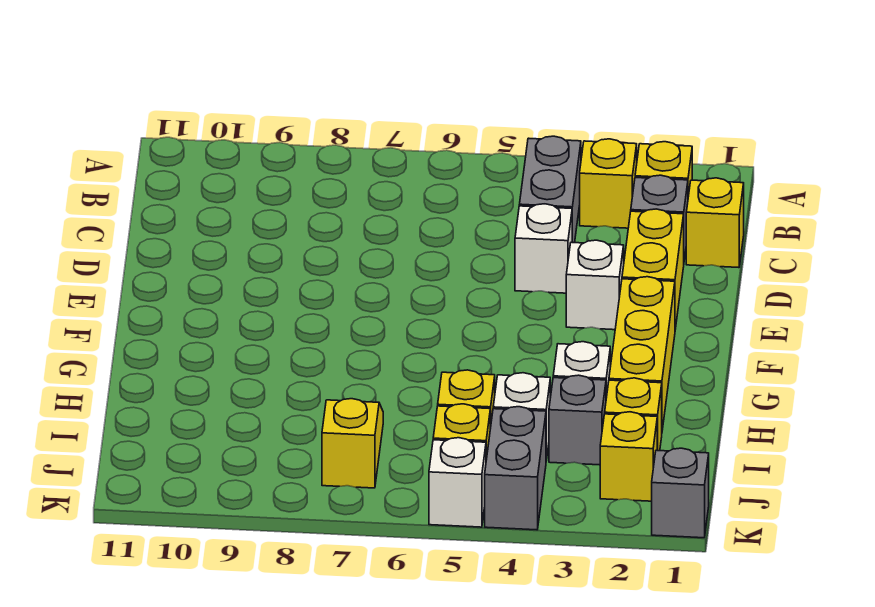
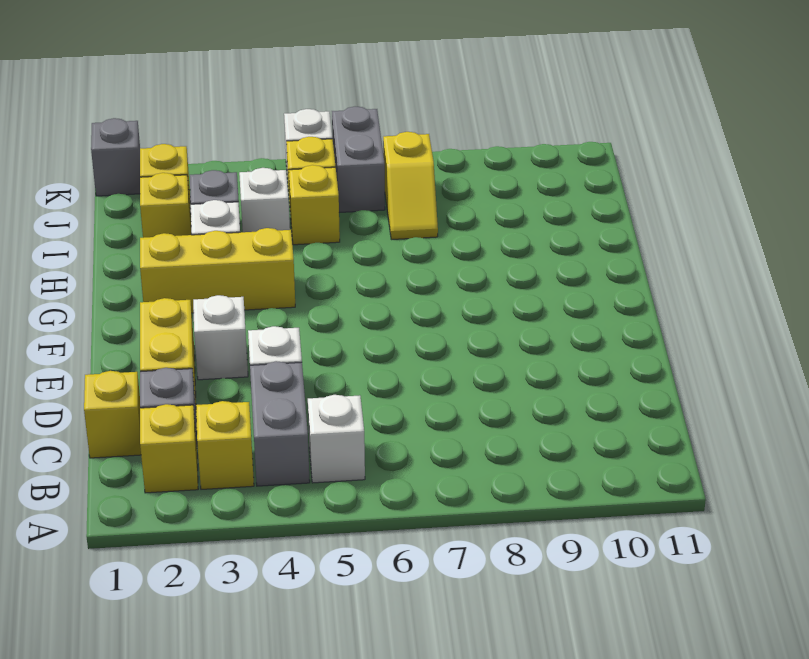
none -> white 1x1 brick [308,395,365,483]
yellow 1x3 brick [609,277,675,430] -> yellow 1x3 brick turned to [140,228,295,313]
grey 1x2 brick [485,407,546,530] -> grey 1x2 brick moved to [332,106,385,213]

